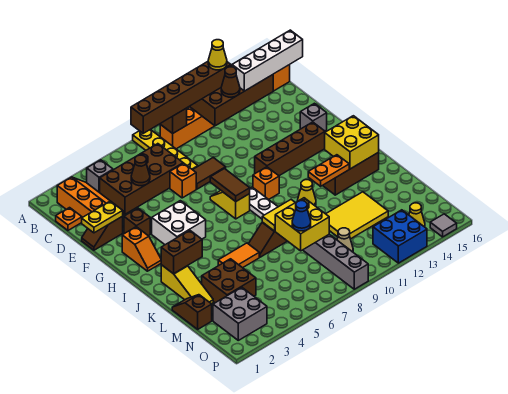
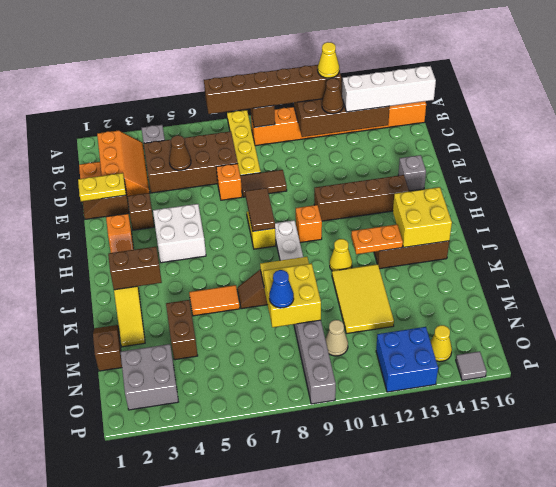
brown 2x2 brick [202,259,256,303] -> brown 1x2 brick [166,300,198,360]
yellow 2x3 tile [326,192,388,239] -> yellow 2x3 tile turned to [332,264,394,334]

